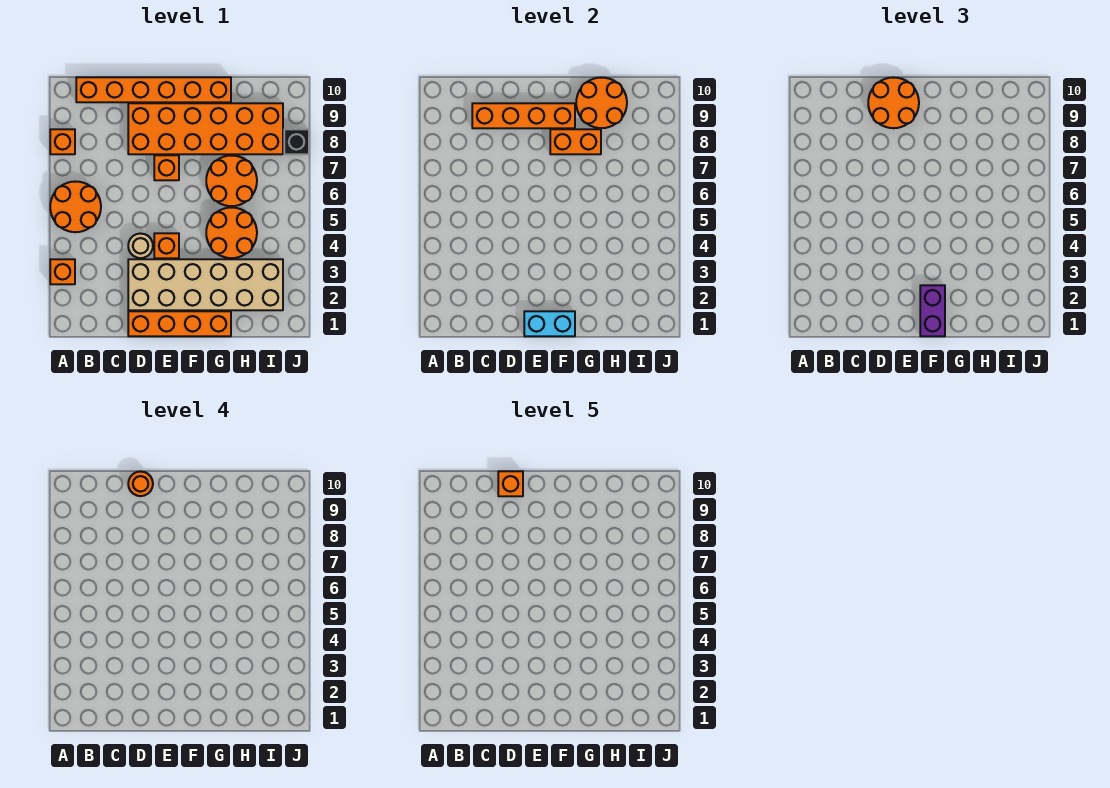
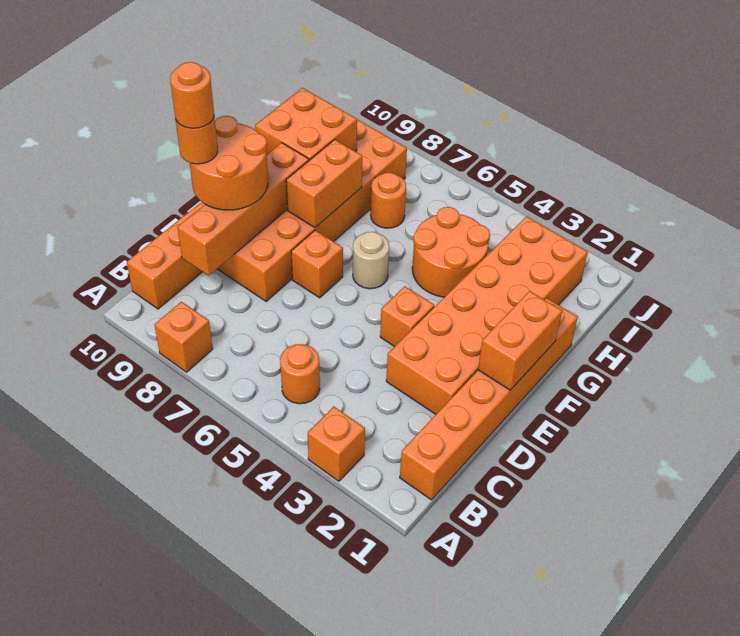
orange 2x2 round brick [50,182,101,232] -> orange 1x1 round brick [280,344,320,404]
orange 1x4 brick [128,311,231,336] -> orange 1x6 brick [400,298,578,500]
tan 2x6 brick [128,259,283,310] -> orange 2x6 brick [386,217,588,414]
tan 1x1 round brick [128,234,153,258] -> tan 1x1 round brick moved to [353,232,389,289]
orange 1x1 brick [498,471,523,496] -> orange 1x1 round brick [170,62,214,128]
cyan 1x2 brick [524,311,575,336] -> orange 1x2 brick [478,291,562,390]
purple 1x2 brick [920,285,945,336] -> none
orange 2x2 round brick [206,156,257,206] -> orange 1x1 round brick [371,173,406,228]
orange 2x2 round brick [576,78,627,128] -> orange 2x2 brick [255,88,357,160]
black 1x1 brick [284,129,309,154] -> none

